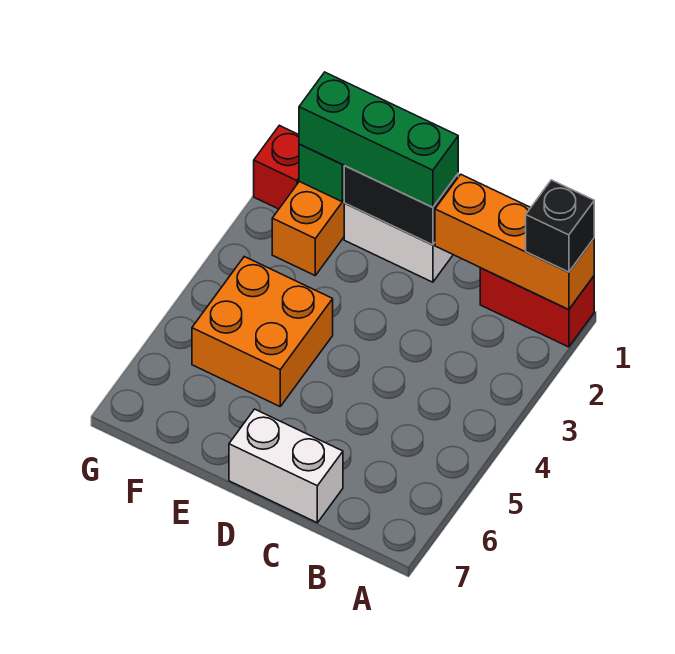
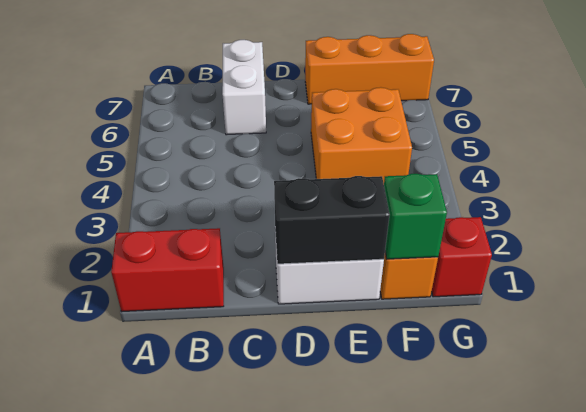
orange 1x3 brick [435,174,594,309] -> orange 1x3 brick moved to [305,34,434,104]
black 1x1 brick [526,180,594,272] -> none
white 1x2 brick [229,409,343,523] -> white 1x2 brick turned to [222,40,266,135]
green 1x3 brick [299,72,458,207] -> none

